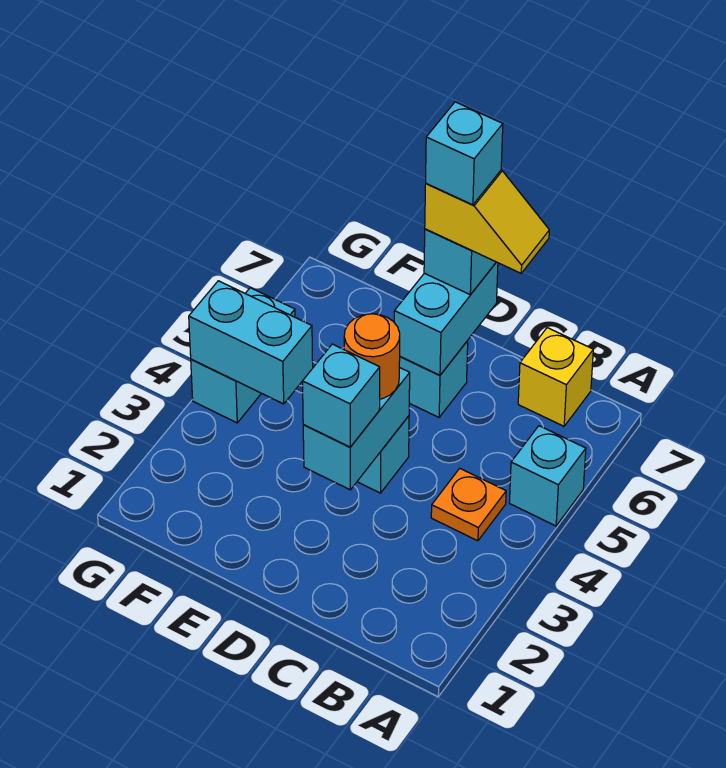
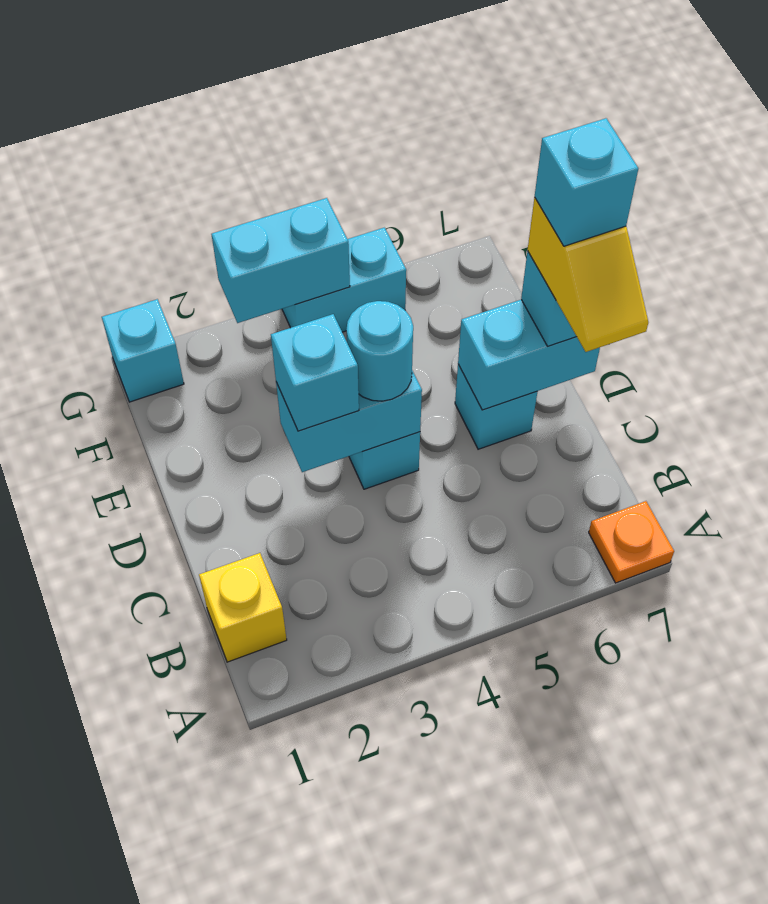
cyan 1x1 brick [509,426,586,526] -> cyan 1x1 brick moved to [102,299,184,402]
orange 1x1 plate [431,469,506,541] -> orange 1x1 plate moved to [589,501,674,583]
yellow 1x1 brick [518,328,593,426] -> yellow 1x1 brick moved to [199,553,287,662]
orange 1x1 round brick [344,314,400,399] -> cyan 1x1 round brick [346,301,413,401]
cyan 1x2 brick [189,281,313,404] -> cyan 1x2 brick turned to [212,198,350,323]

